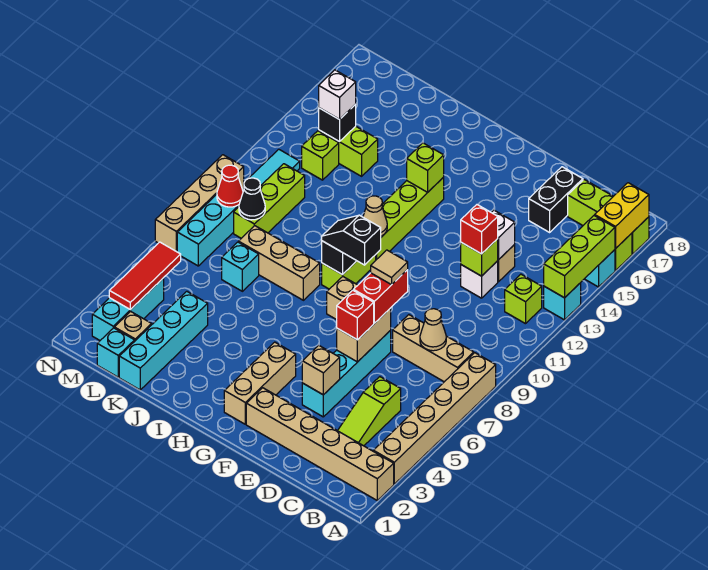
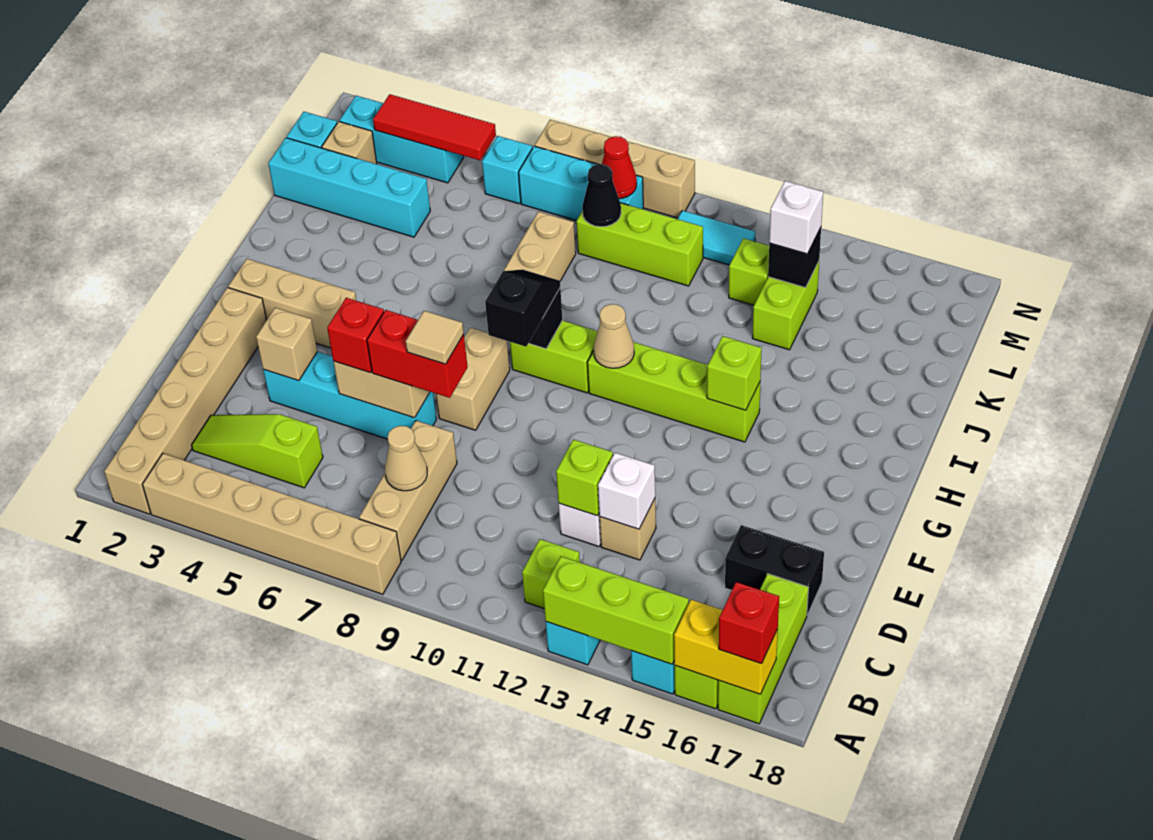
red 1x1 brick [461,205,498,254] -> red 1x1 brick moved to [719,582,779,664]
cyan 1x1 brick [222,242,259,291] -> cyan 1x1 brick moved to [482,136,532,204]

